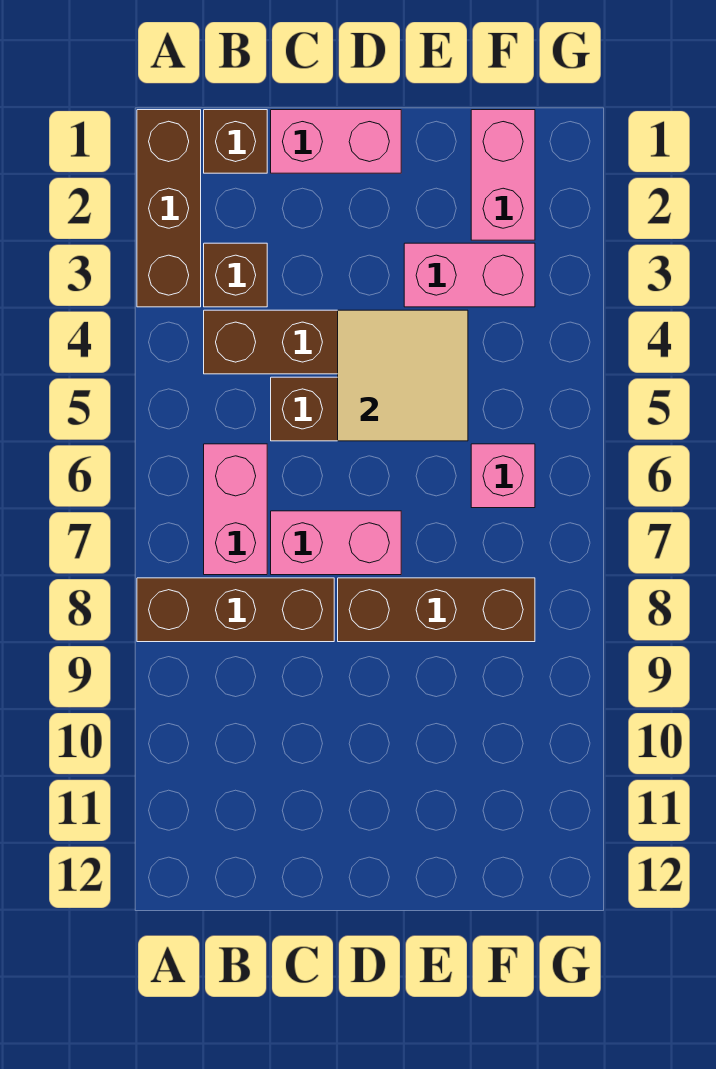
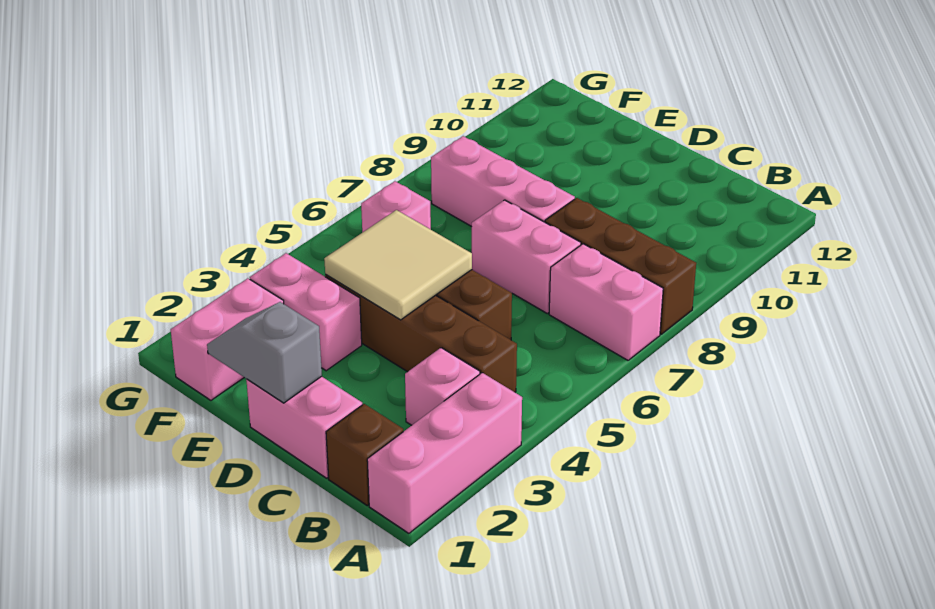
brown 1x3 brick [137,110,201,307] -> pink 1x3 brick [367,373,522,533]
brown 1x1 brick [204,243,267,307] -> pink 1x1 brick [405,348,480,425]
pink 1x2 brick [204,444,267,575] -> pink 1x2 brick turned to [549,244,663,360]
none -> grey 1x2 slope [207,302,322,403]
brown 1x3 brick [338,578,535,642] -> pink 1x3 brick [431,136,575,227]

